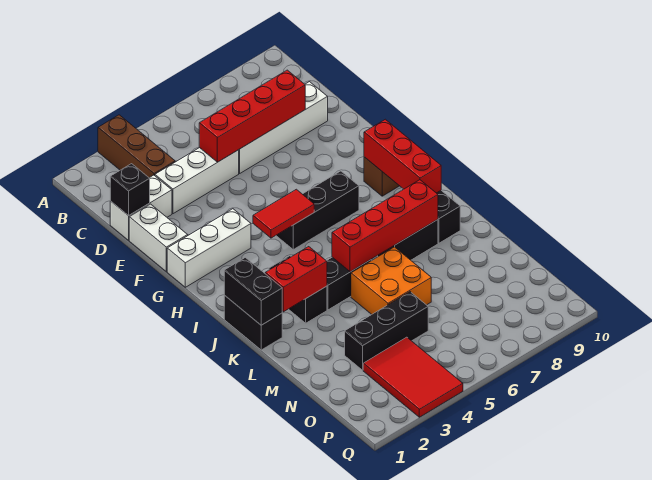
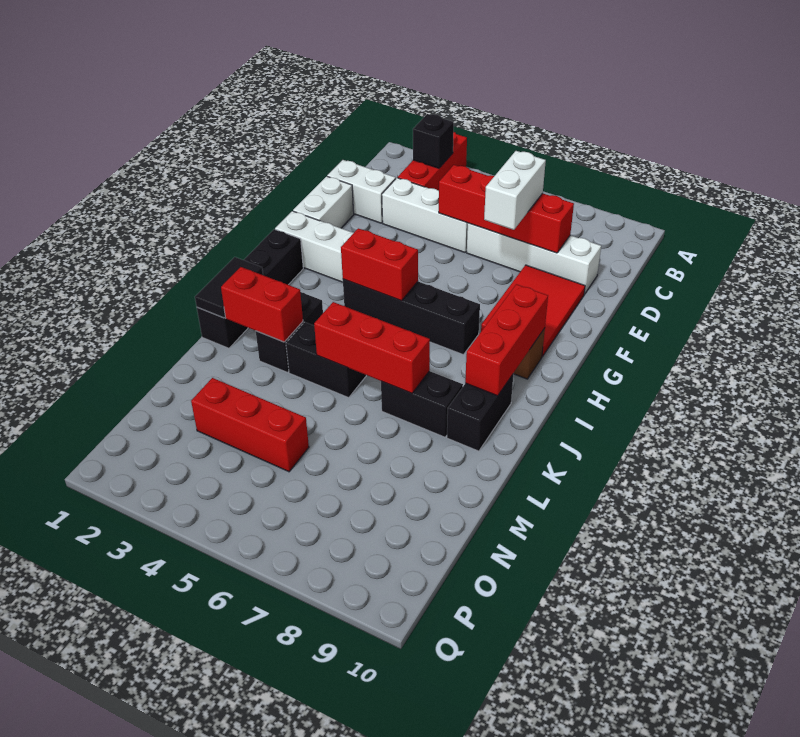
brown 1x3 brick [98,115,175,178] -> red 1x3 brick [398,132,467,191]
black 1x1 brick [110,164,150,216] -> black 1x1 brick moved to [413,114,454,168]
none -> white 1x2 brick [484,151,546,230]
red 1x2 tile [253,189,314,238] -> red 1x2 brick [341,228,418,301]
black 1x3 brick [276,171,359,249] -> black 1x4 brick [343,279,480,355]
black 1x2 brick [224,295,282,350] -> black 1x4 brick [197,229,303,348]
black 1x2 brick [224,258,282,325] -> black 1x2 tile [195,257,263,318]
red 1x4 brick [332,180,438,272] -> red 1x3 brick [314,302,430,393]
orange 2x2 brick [351,247,431,315] -> none
black 1x3 brick [345,292,428,370] -> red 1x3 brick [191,378,309,472]
red 2x3 tile [363,337,463,417] -> red 2x3 tile moved to [481,265,585,357]

